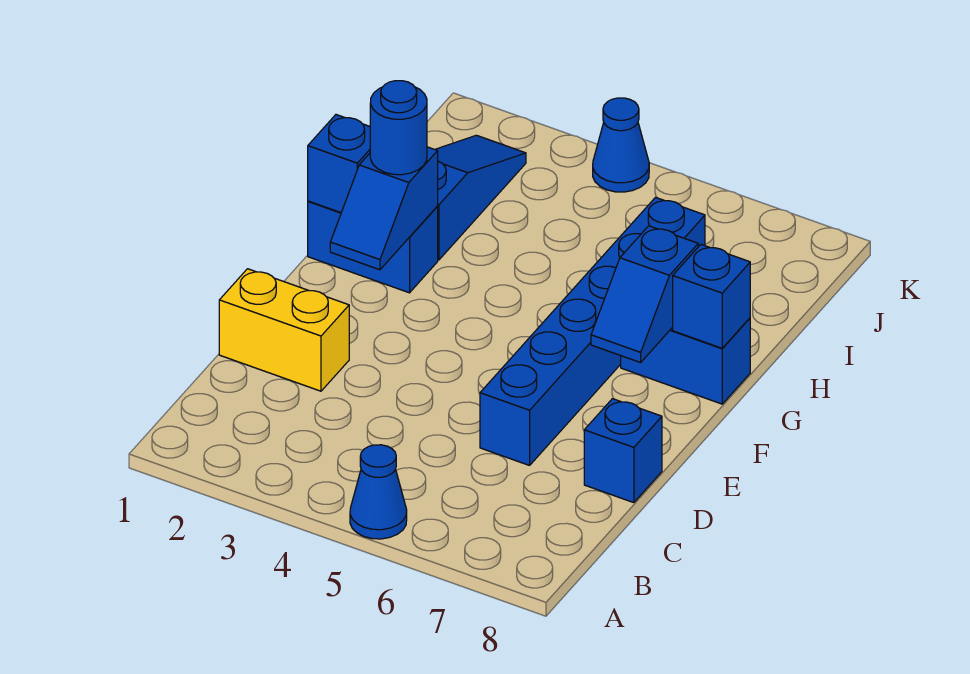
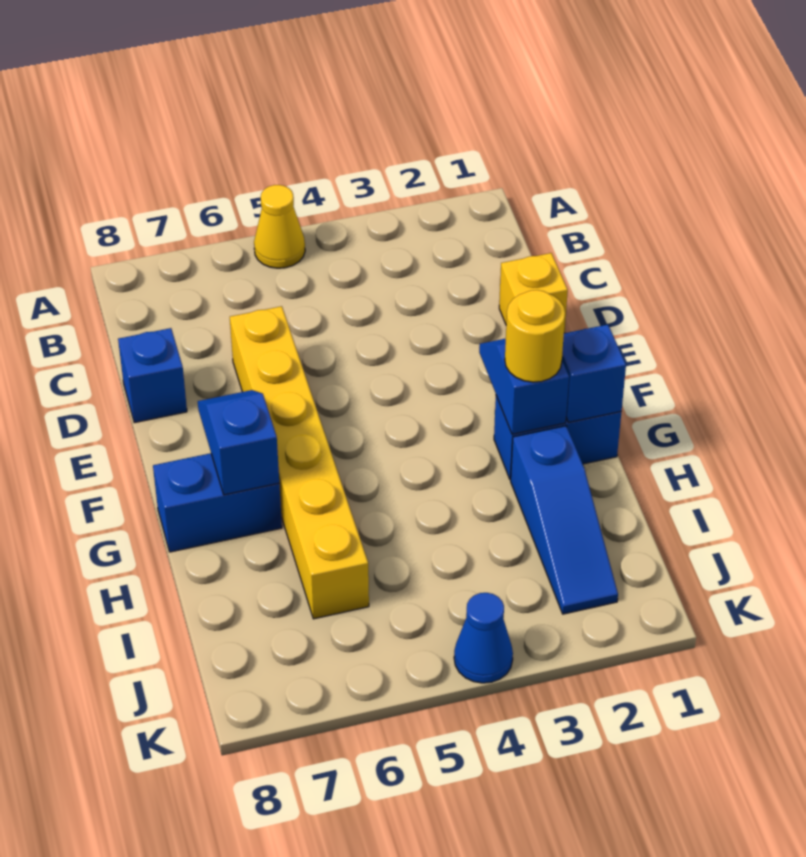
blue 1x1 cone [350,445,407,539] -> yellow 1x1 cone [254,185,305,268]
yellow 1x2 brick [219,269,349,391] -> yellow 1x1 brick [499,253,568,333]
blue 1x6 brick [480,197,705,465] -> yellow 1x6 brick [230,306,369,619]
blue 1x1 round brick [370,81,427,175] -> yellow 1x1 round brick [505,290,565,382]
blue 1x1 brick [673,245,750,348] -> none

